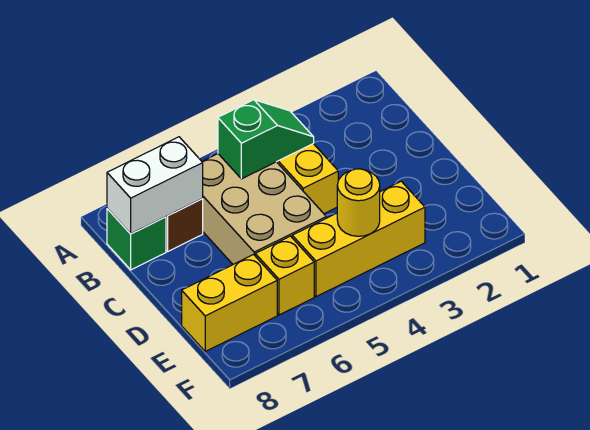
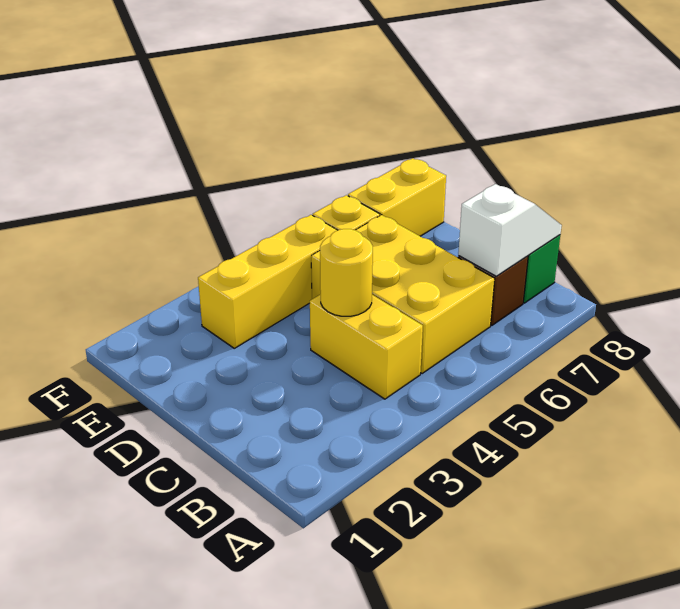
green 1x2 slope [218,100,314,179] -> none
tan 2x3 brick [202,154,326,264] -> yellow 2x3 brick [311,215,495,374]
white 1x2 brick [107,137,203,234] -> white 1x2 slope [458,184,562,276]
yellow 1x1 round brick [337,169,380,236] -> yellow 1x1 round brick moved to [320,229,373,316]

